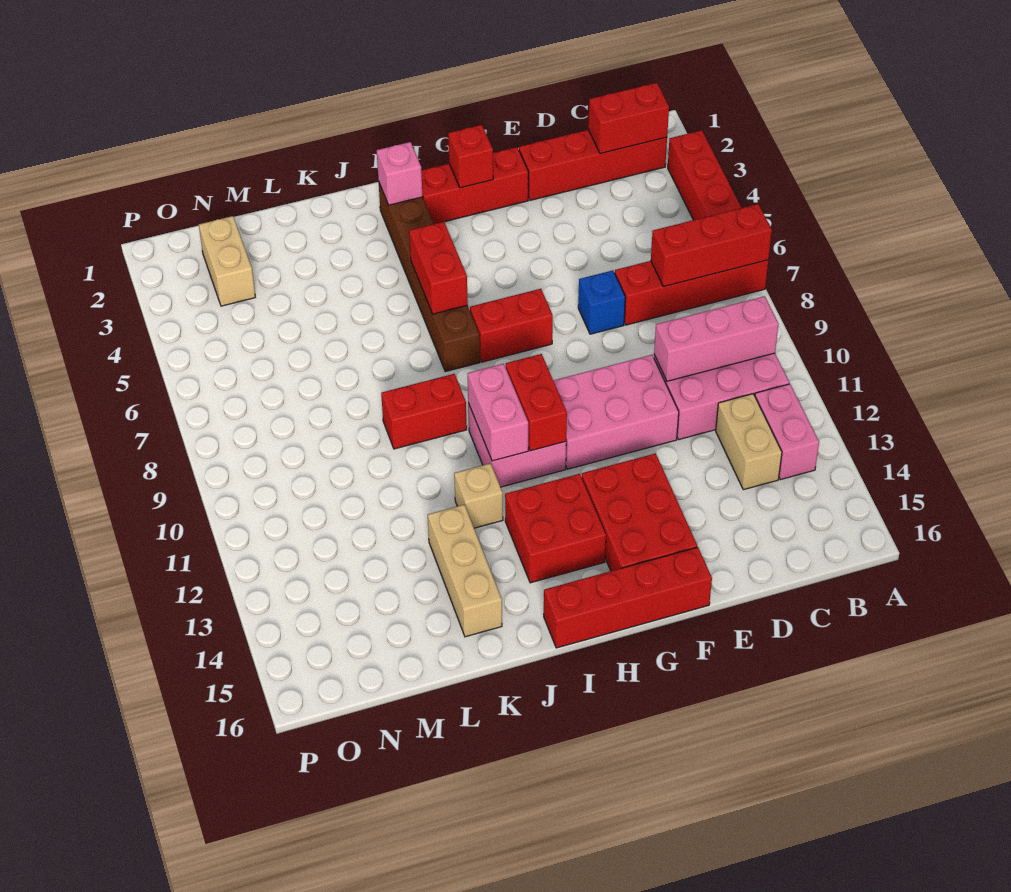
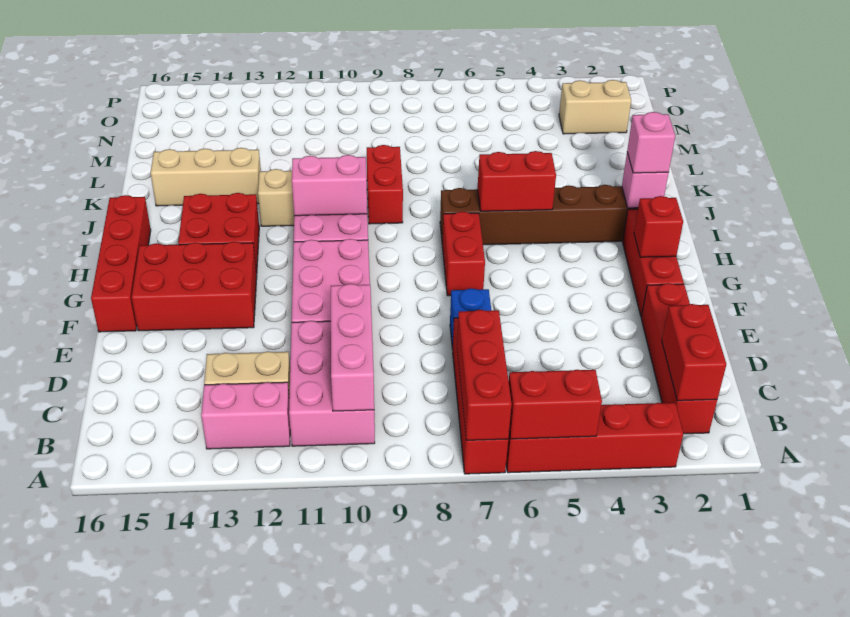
red 1x2 brick [506,354,567,451] -> red 1x2 brick moved to [509,370,602,439]
none -> pink 1x1 brick [627,112,675,173]

